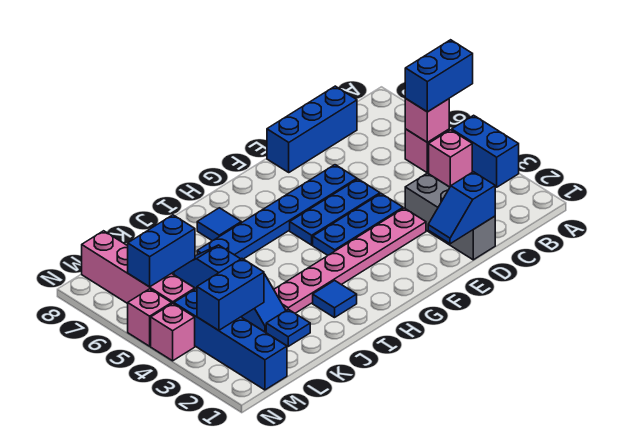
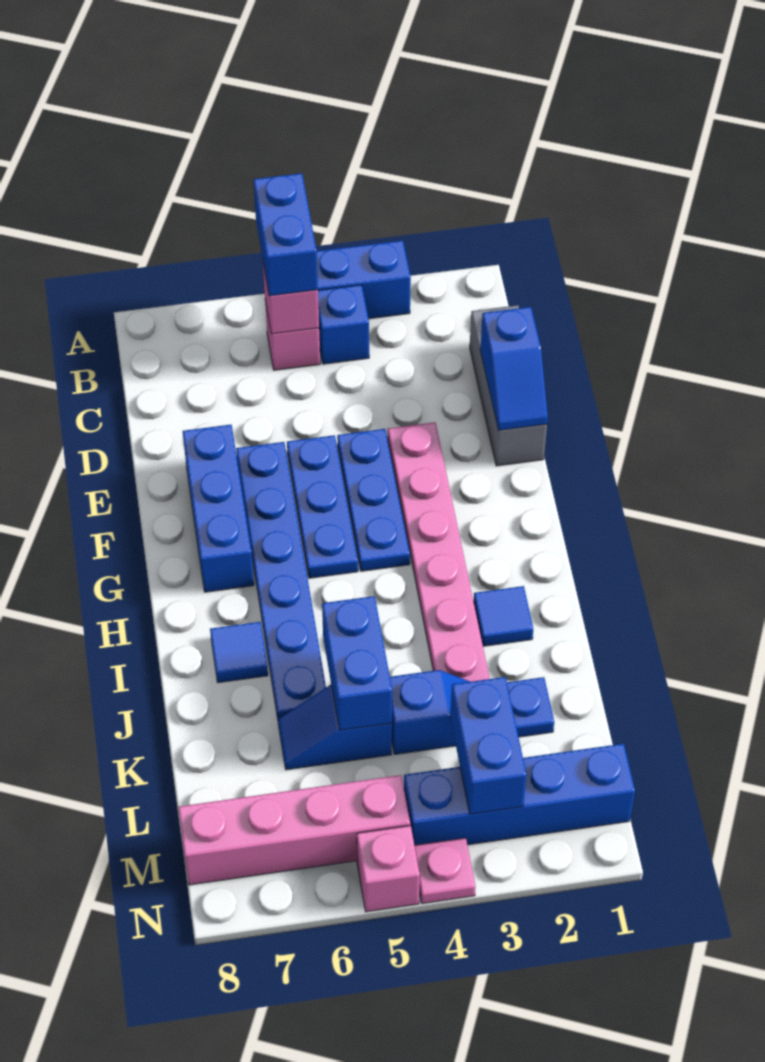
pink 1x1 brick [429,130,472,187] -> blue 1x1 brick [318,285,369,364]
blue 1x3 brick [267,86,357,172] -> blue 1x3 brick moved to [183,425,254,592]
grey 1x3 brick [405,173,495,260] -> grey 1x3 brick turned to [470,305,547,466]
blue 1x2 brick [127,215,195,287] -> blue 1x2 brick moved to [322,596,392,730]
pink 1x1 brick [151,303,195,361] -> pink 1x1 plate [414,838,475,904]

